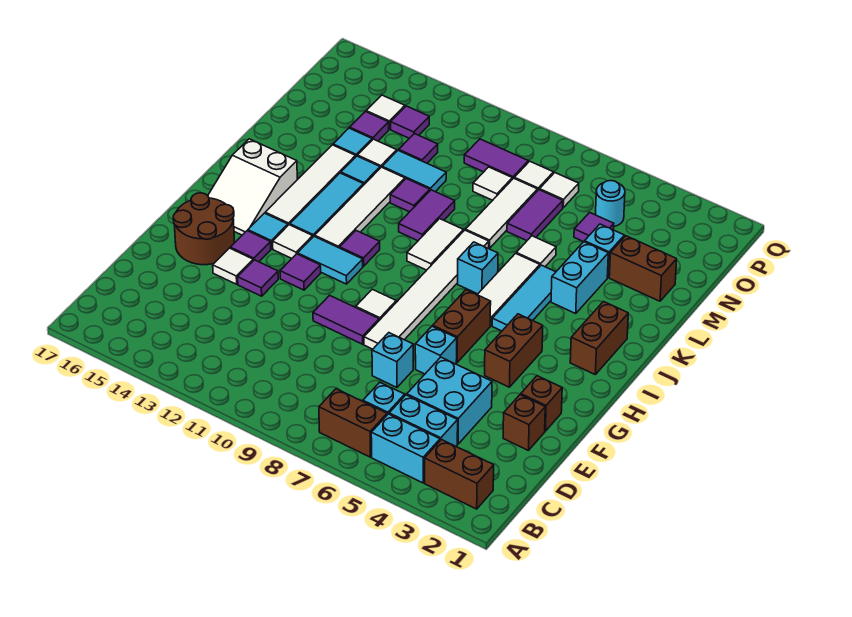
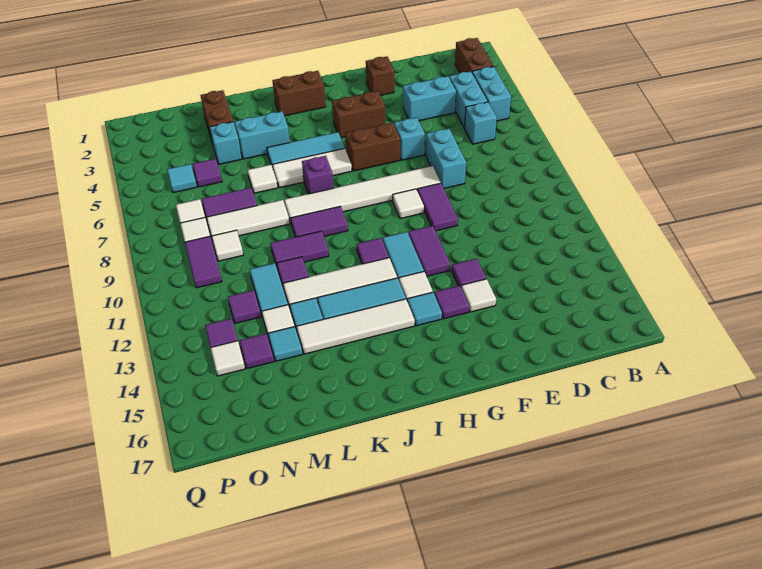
brown 1x2 brick [319,389,387,457] -> none
cyan 2x2 brick [407,357,492,444] -> cyan 1x2 brick [403,76,456,121]
brown 1x1 brick [503,395,545,450] -> none
cyan 1x1 brick [372,333,413,387] -> cyan 1x2 brick [426,129,466,188]
brown 2x2 round brick [173,193,235,265] -> none
purple 1x1 tile [280,254,321,290] -> purple 1x2 tile [409,226,450,276]
white 2x3 slope [208,139,297,235] -> none
cyan 1x1 brick [458,242,498,294] -> purple 1x1 brick [302,156,334,194]
white 1x2 tile [407,219,463,270] -> purple 1x2 tile [291,206,348,237]
cyan 1x1 round brick [596,181,625,227] -> cyan 1x1 tile [167,164,197,193]

